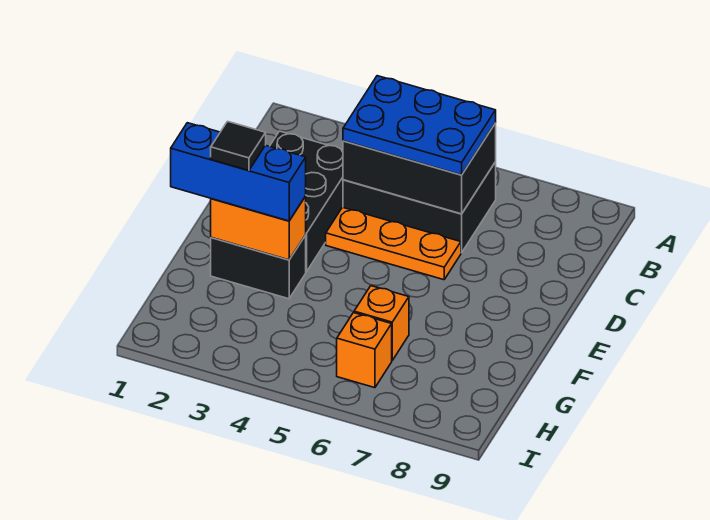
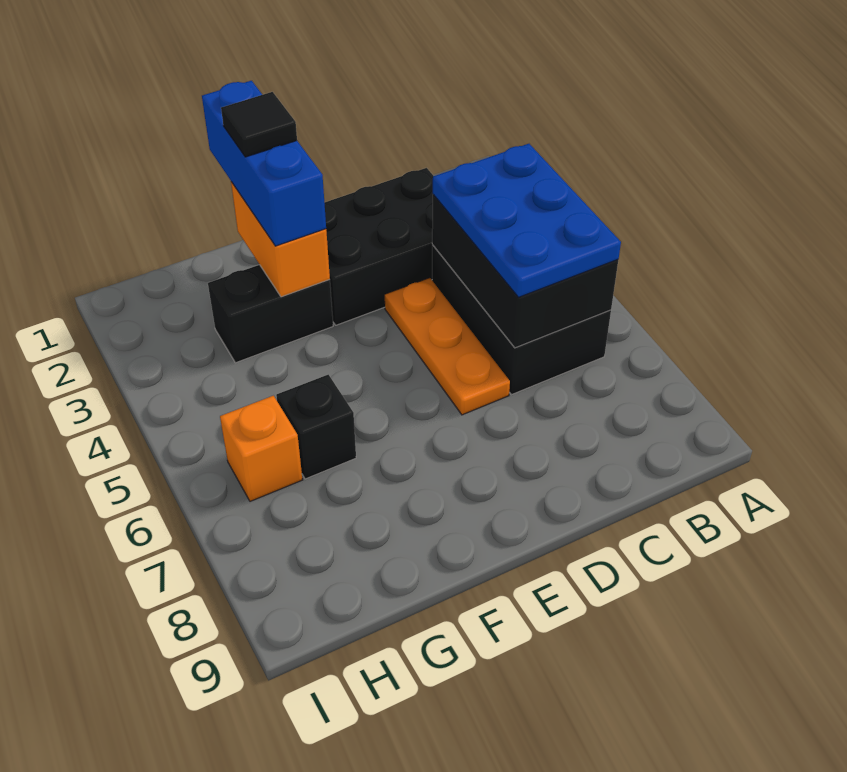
black 1x2 brick [211,235,306,299] -> black 1x2 brick turned to [208,265,333,363]
orange 1x1 brick [354,286,409,360] -> black 1x1 brick [276,375,356,479]

